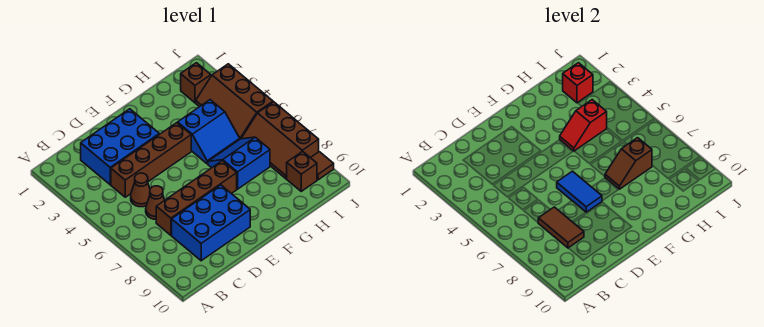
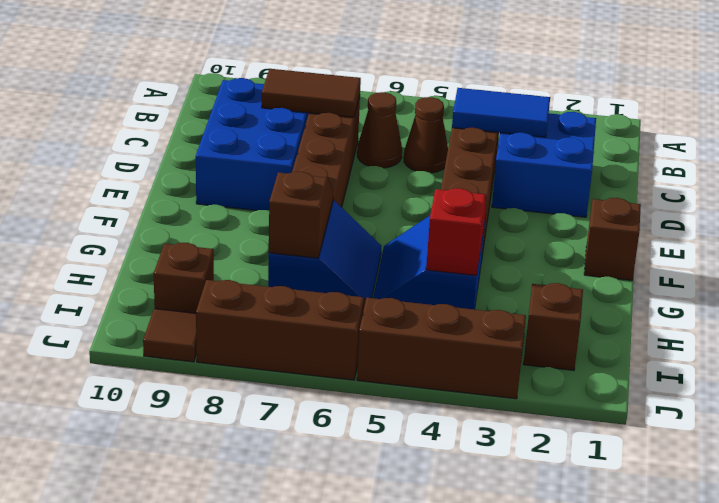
blue 2x3 brick [81,109,159,185] -> blue 2x2 brick [492,112,596,217]
blue 1x2 tile [557,171,602,212] -> blue 1x2 tile moved to [452,88,550,137]
none -> brown 1x1 brick [584,198,641,280]
red 1x1 brick [563,63,593,103] -> none

